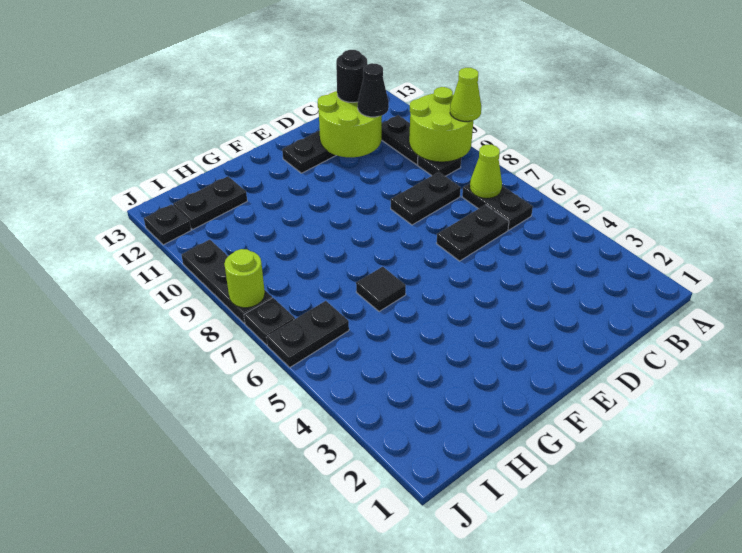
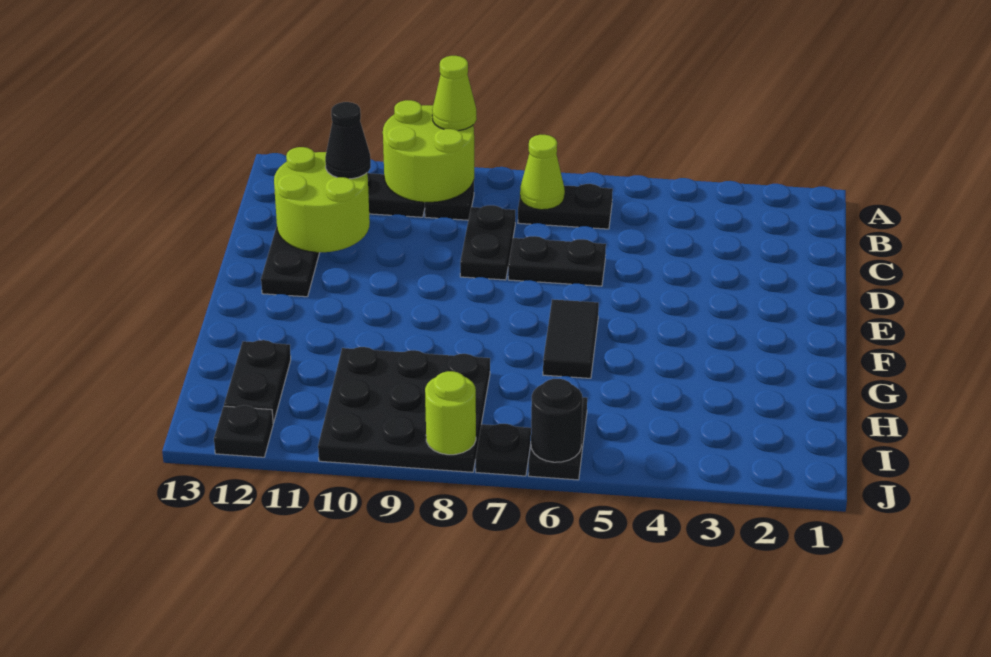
black 1x2 plate [436,205,509,261] -> black 1x2 plate turned to [508,236,606,286]
black 1x1 round brick [336,50,367,102] -> black 1x1 round brick moved to [531,379,583,462]
black 1x1 tile [356,267,406,312] -> black 1x2 tile [543,299,599,378]
black 1x3 plate [181,240,272,323] -> black 3x3 plate [318,347,490,472]

